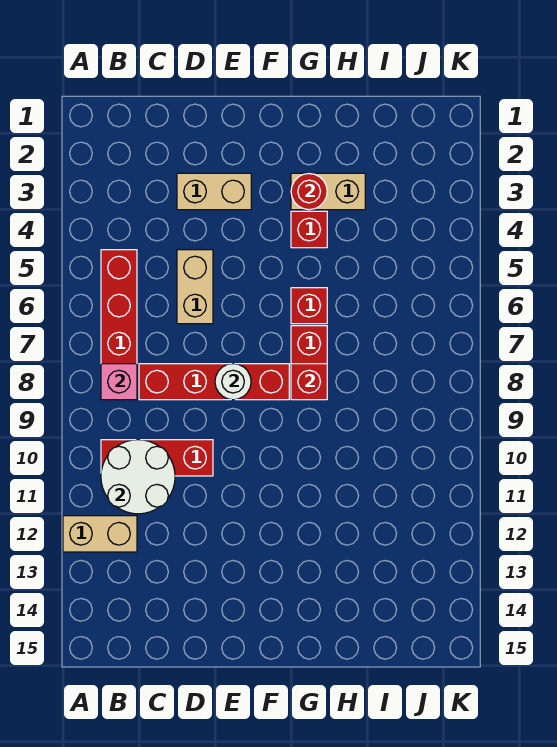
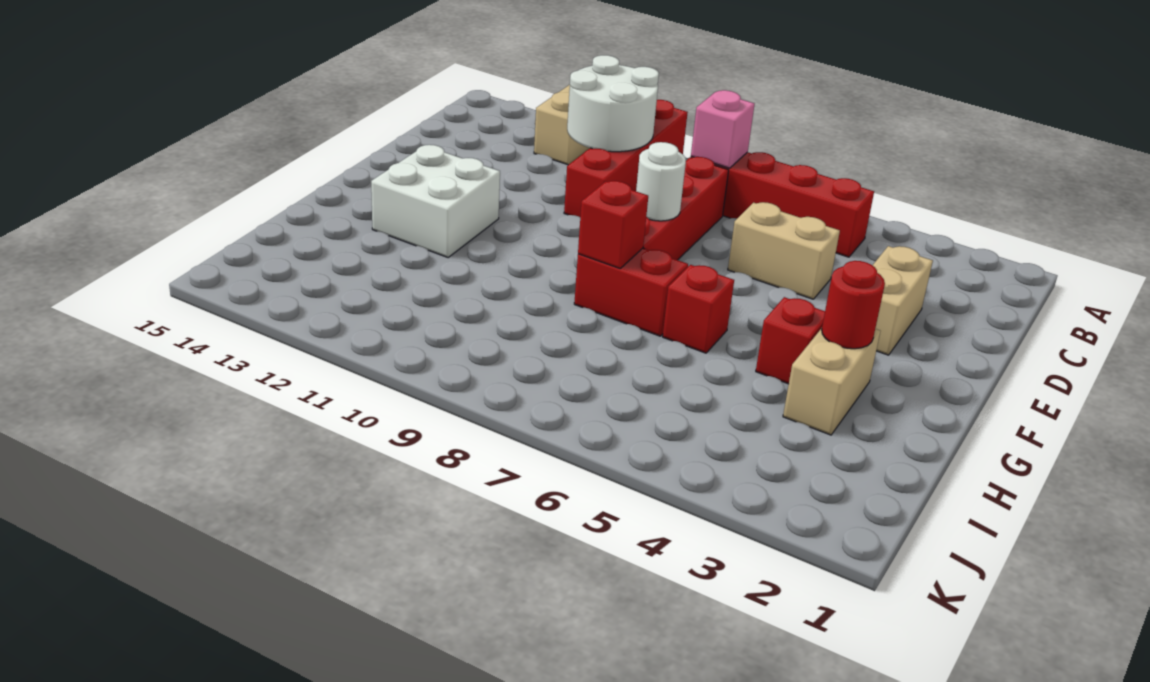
red 1x3 brick [101,440,213,476] -> red 1x4 brick [564,100,688,217]
none -> white 2x2 brick [371,145,500,257]

